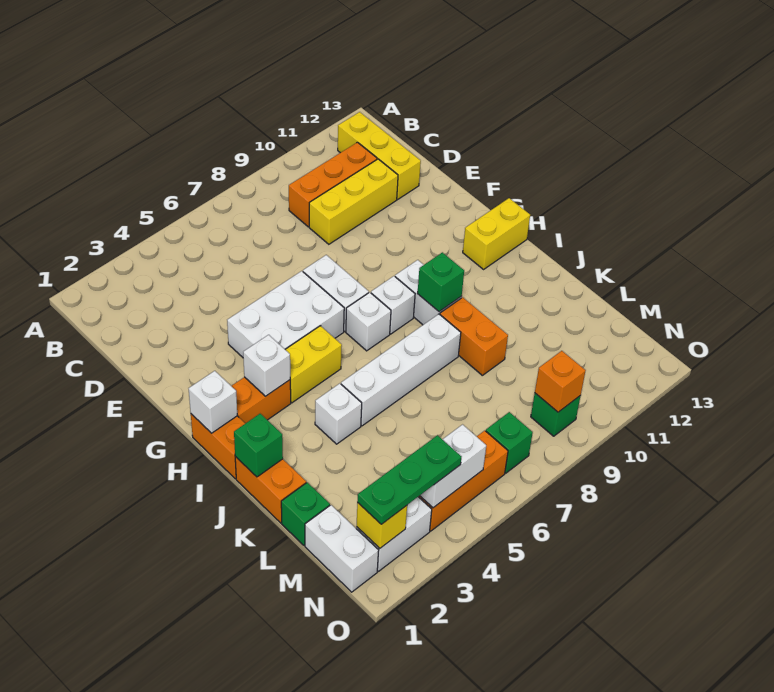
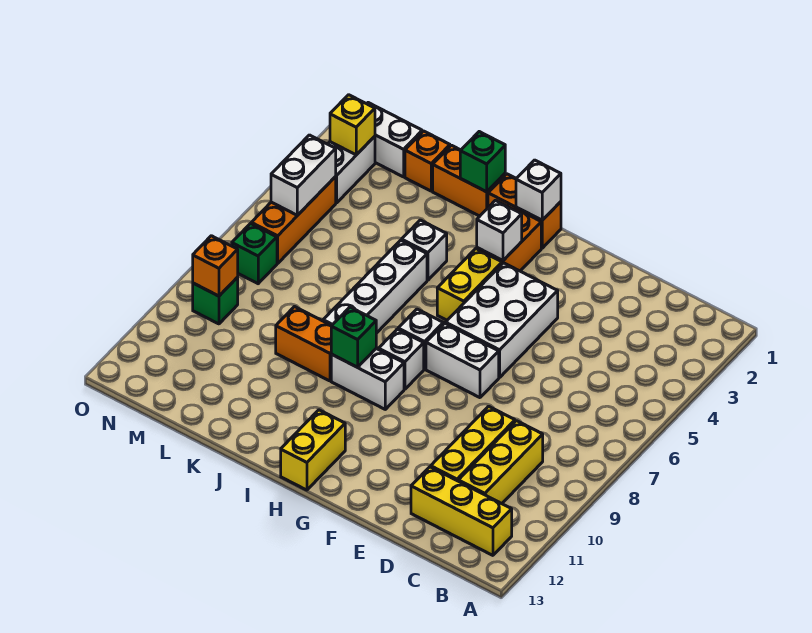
orange 1x3 brick [289,142,377,227] -> yellow 1x3 brick [458,421,543,504]
green 1x1 brick [281,482,330,546] -> orange 1x1 brick [405,131,450,191]
green 1x3 plate [357,435,461,524] -> none

